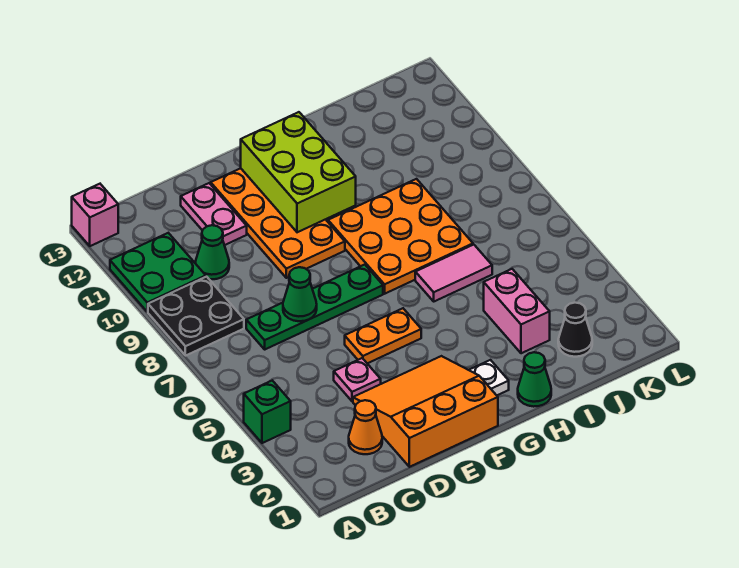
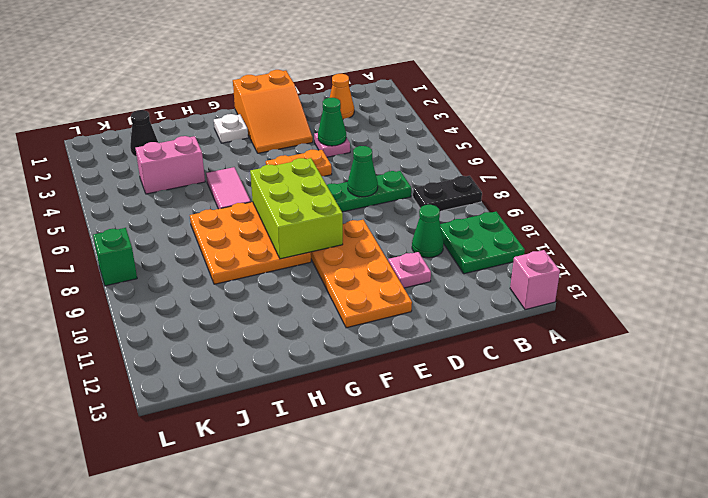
green 1x1 brick [244,381,291,443] -> green 1x1 brick moved to [93,228,137,286]
black 2x2 plate [148,277,244,356] -> black 1x2 plate [413,176,482,211]
orange 3x3 slope [353,356,498,467] -> orange 2x3 slope [233,70,313,153]
pink 1x2 plate [181,183,247,245] -> pink 1x1 plate [388,252,431,288]
lime 2x3 brick [241,112,356,232] -> lime 2x3 brick moved to [250,158,343,259]
green 1x1 cone [518,352,551,407] -> green 1x1 cone moved to [318,98,346,146]
pink 1x2 tile [415,245,492,301] -> pink 1x2 tile turned to [206,167,251,209]
pink 1x2 brick [484,269,550,353] -> pink 1x2 brick turned to [136,136,205,194]

